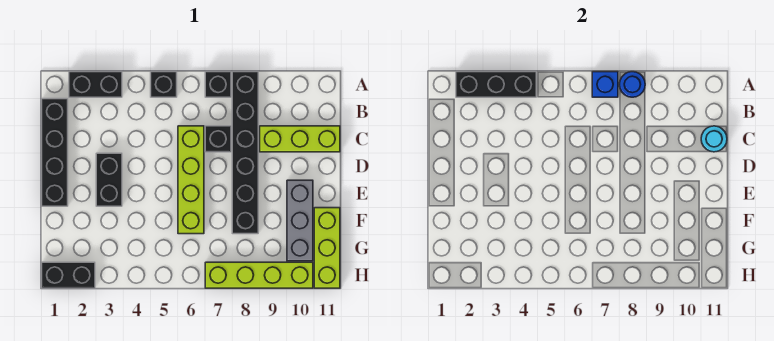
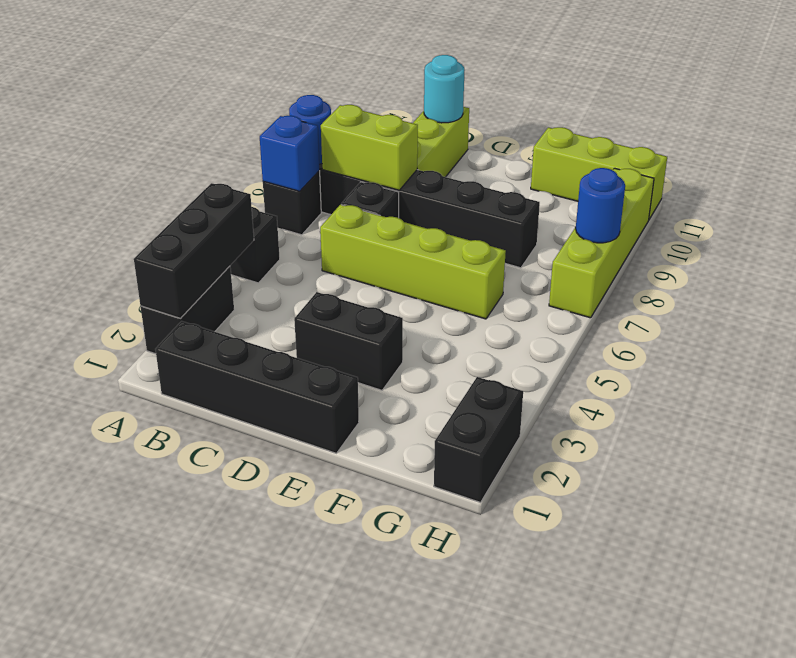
none -> lime 1x2 brick [321,105,418,190]
grey 1x3 brick [287,180,313,261] -> none
none -> blue 1x1 round brick [576,168,625,243]

